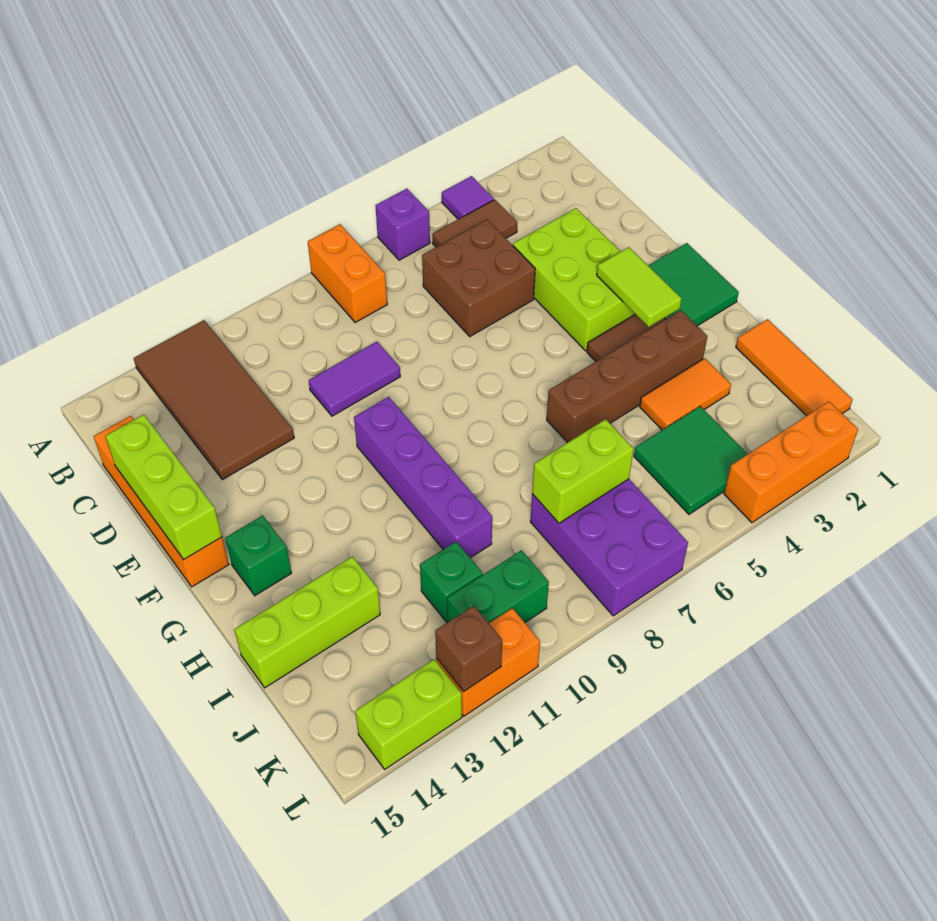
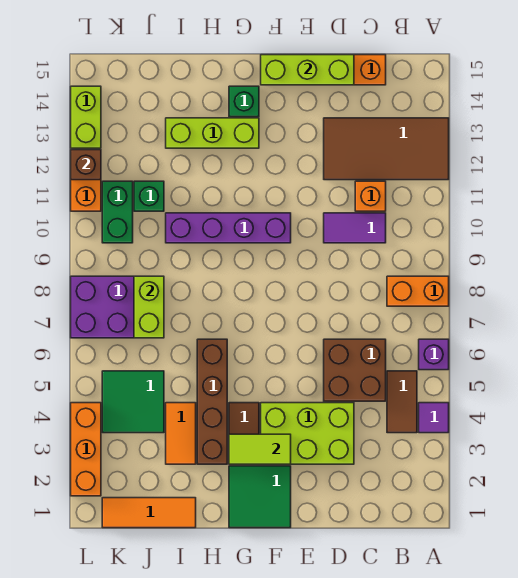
none -> orange 1x1 brick [355,181,386,211]
purple 1x2 tile [309,342,400,416] -> purple 1x2 tile turned to [324,213,386,243]
lime 1x3 brick [234,557,380,688] -> lime 1x3 brick turned to [166,118,259,148]

